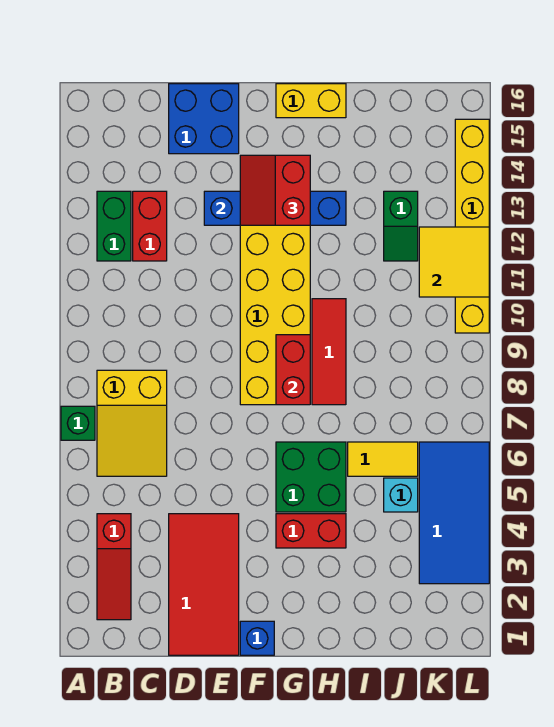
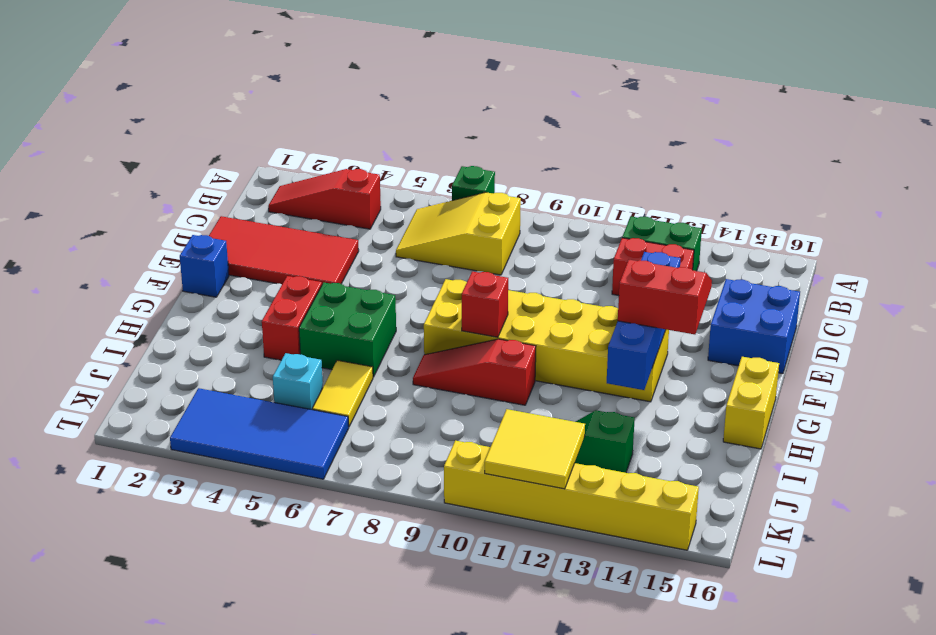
red 1x2 brick [276,335,310,405] -> red 1x1 brick [462,272,508,337]
red 1x3 tile [312,299,346,405] -> red 1x3 slope [413,339,536,405]

